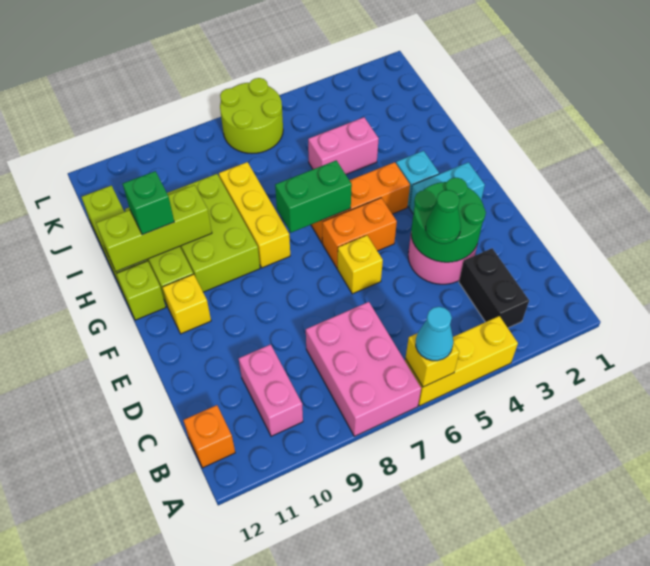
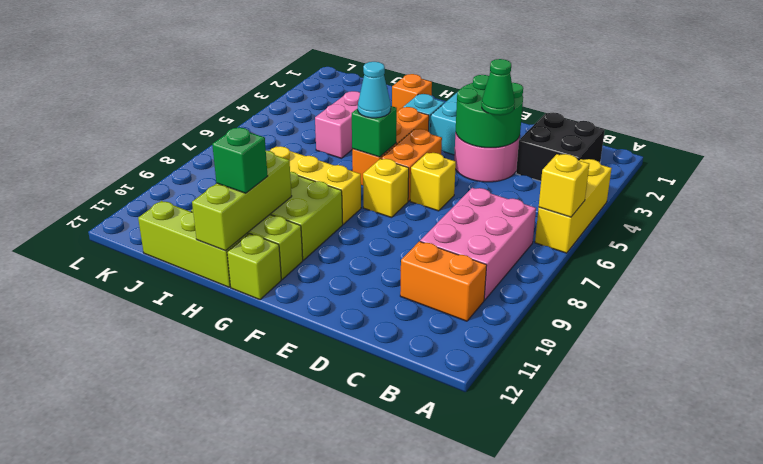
cyan 1x1 cone [416,307,453,361] -> cyan 1x1 cone moved to [358,62,391,118]
pink 2x3 brick [306,302,421,436] -> pink 2x3 brick turned to [420,188,536,300]
black 1x2 brick [459,248,529,328] -> black 2x2 brick [516,112,605,181]
pink 1x2 brick [239,344,303,436] -> orange 1x2 brick [400,241,487,321]
orange 1x1 brick [183,405,235,468] -> orange 1x1 brick moved to [392,74,432,112]
yellow 1x1 brick [162,274,211,334] -> yellow 1x1 brick moved to [363,159,409,218]
green 1x2 brick [275,160,352,233] -> green 1x1 brick [352,106,397,157]
lime 2x2 round brick [220,78,283,153] -> none

